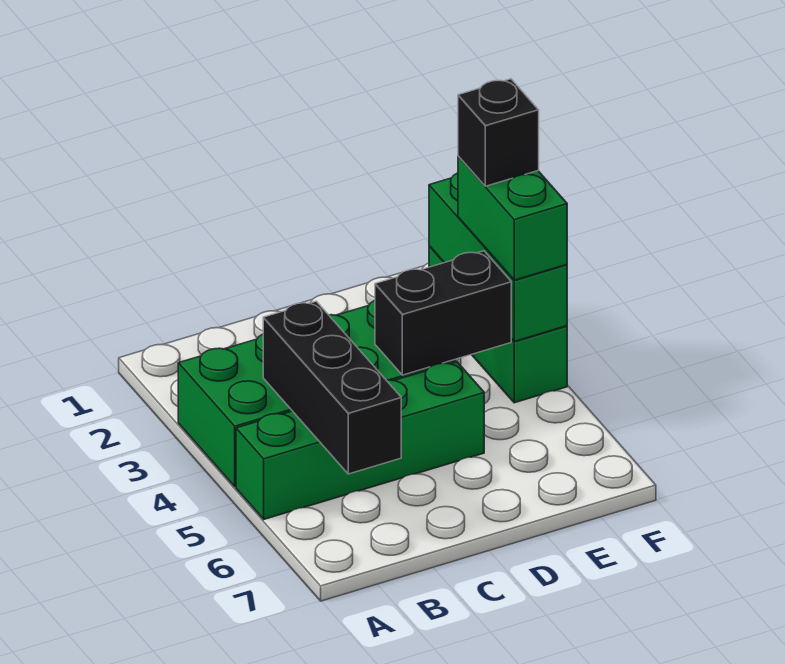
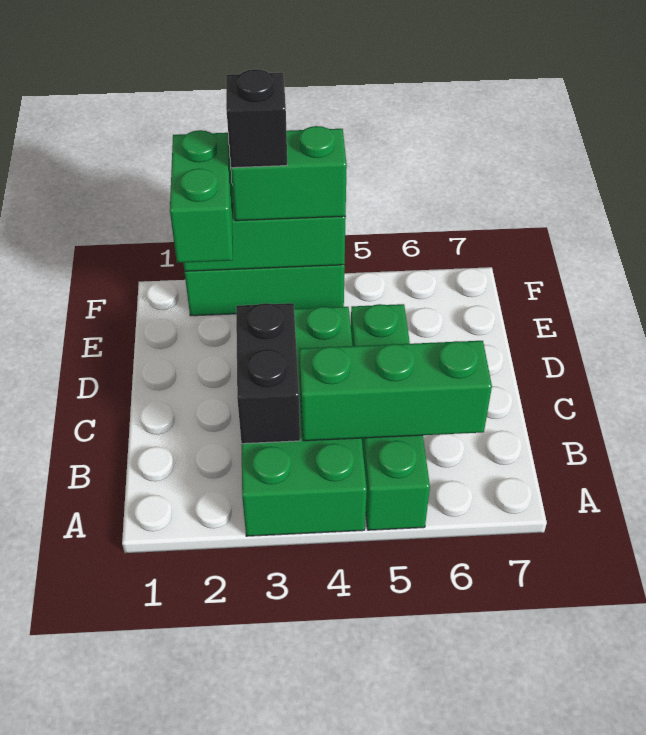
black 1x3 brick [263,301,401,474] -> green 1x3 brick [299,341,492,441]
black 1x2 brick [375,251,511,375] -> black 1x2 brick moved to [236,303,300,444]
none -> green 1x2 brick [170,130,233,263]

